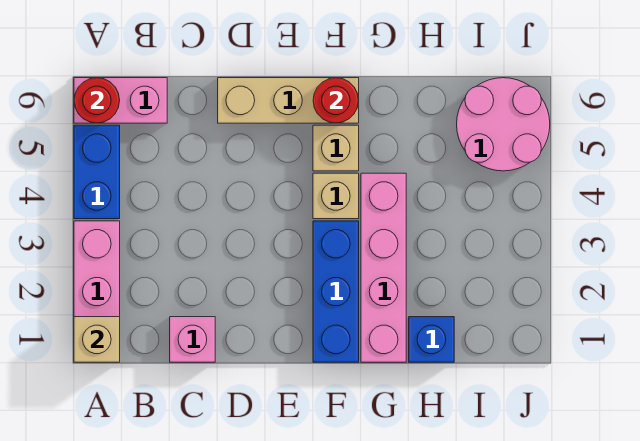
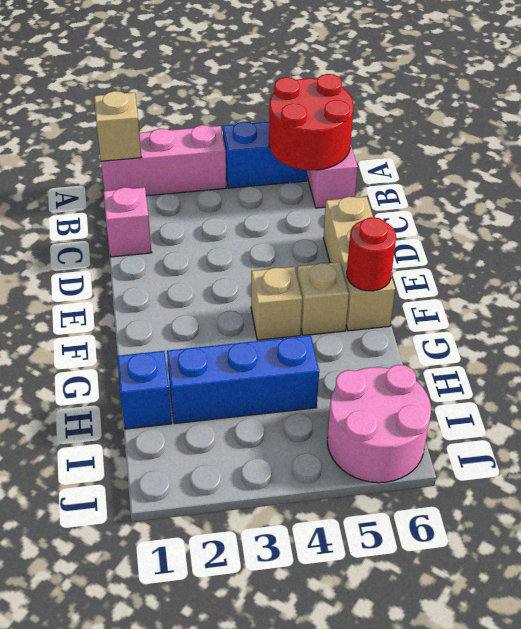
red 1x1 round brick [74,78,120,123] -> red 2x2 round brick [269,74,354,170]
blue 1x3 brick [313,221,359,362] -> blue 1x3 brick moved to [167,336,319,424]
pink 1x4 brick [361,173,406,362] -> none

